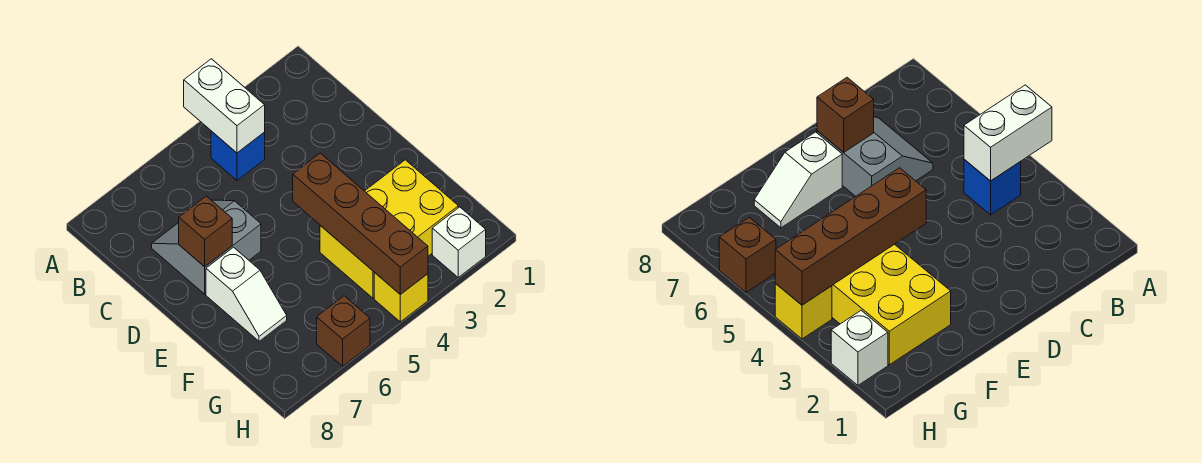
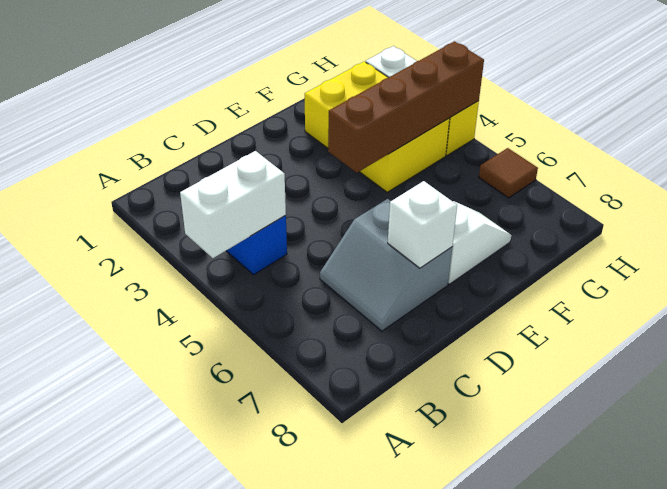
brown 1x1 brick [179,196,232,267] -> white 1x1 brick [388,181,457,268]
brown 1x1 brick [317,296,370,366] -> brown 1x1 tile [479,148,538,198]

